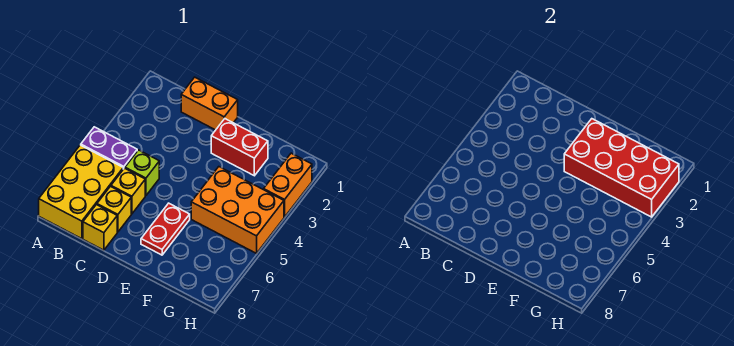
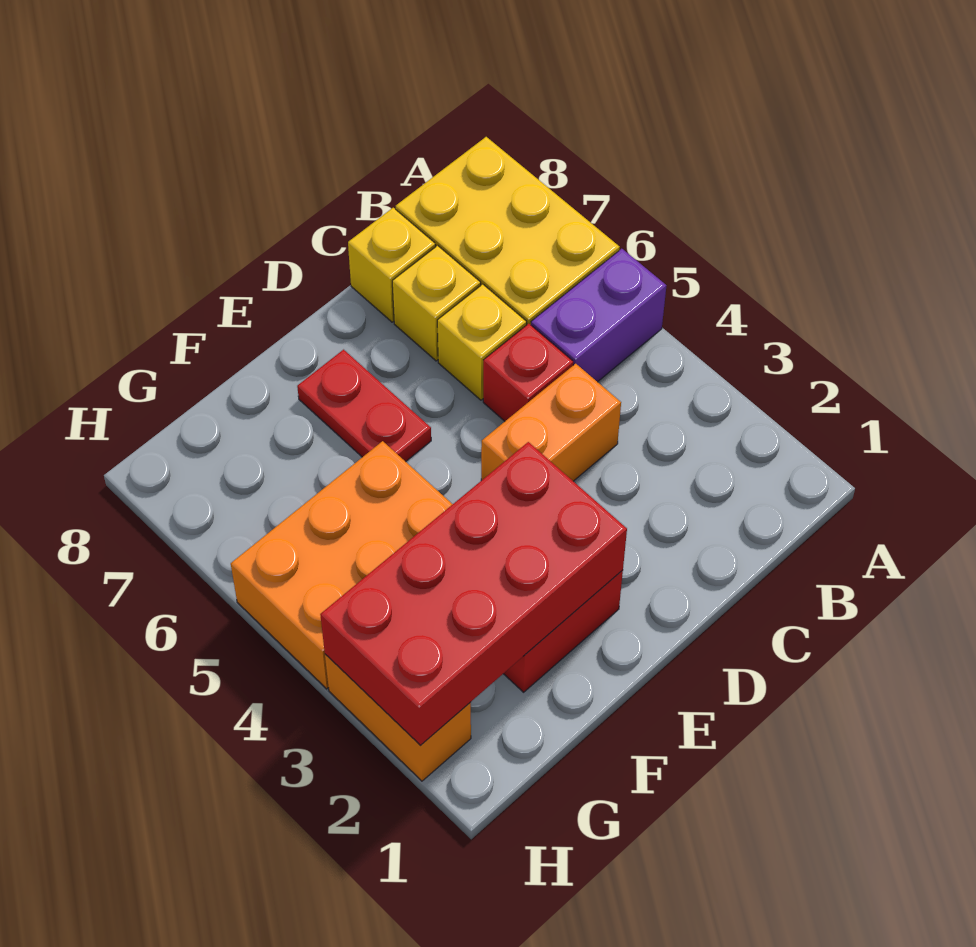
orange 1x2 brick [181,77,238,130] -> orange 1x2 brick moved to [481,364,621,481]
lime 1x1 brick [125,150,159,196] -> red 1x1 brick [483,324,573,421]

